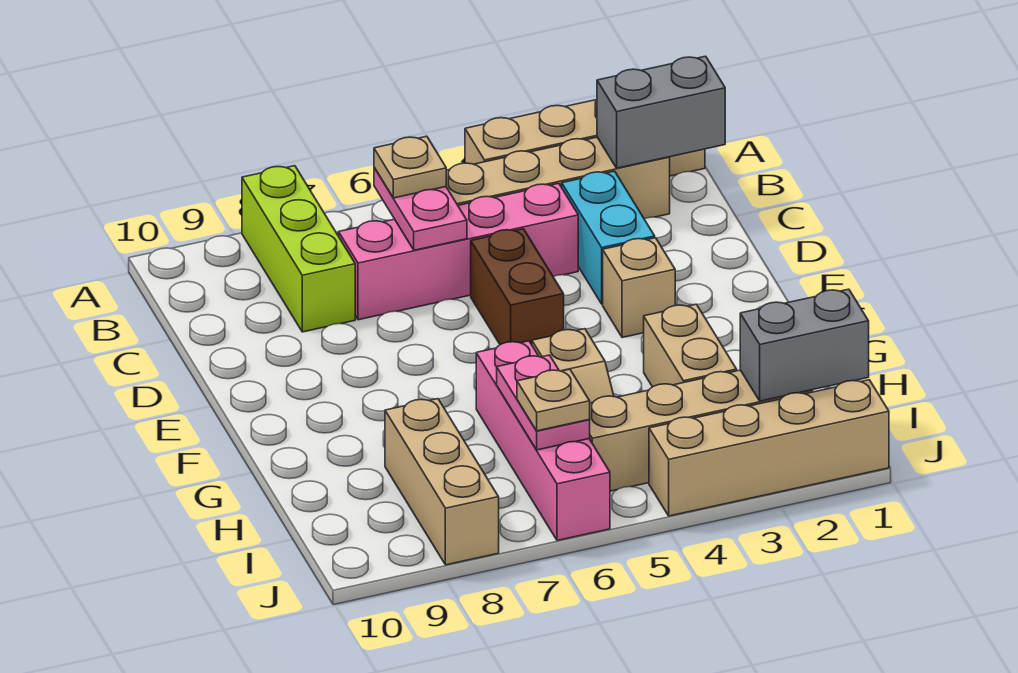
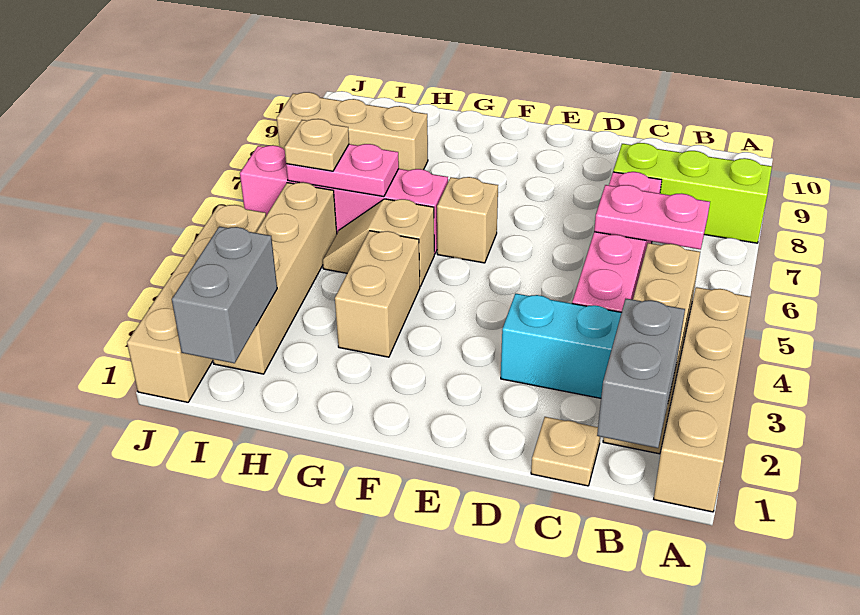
tan 1x1 plate [374,136,446,198] -> tan 1x1 plate moved to [531,417,600,486]
brown 1x2 brick [471,229,564,345] -> none
tan 1x1 brick [603,238,675,338] -> tan 1x1 brick moved to [437,177,498,263]
tan 1x2 brick [644,304,737,387] -> tan 1x2 brick turned to [335,231,420,357]

